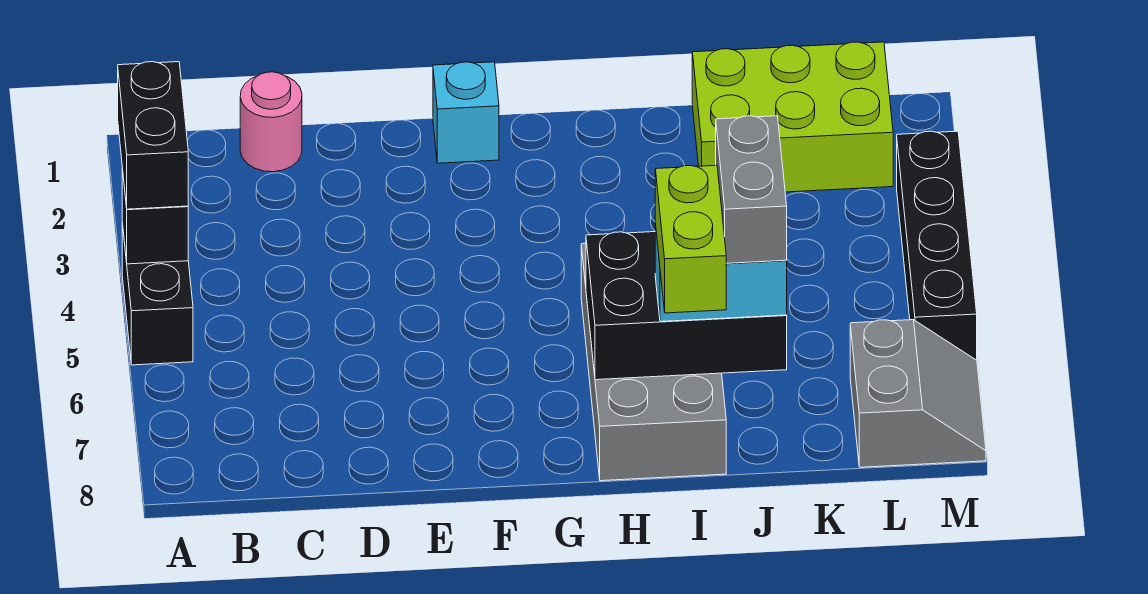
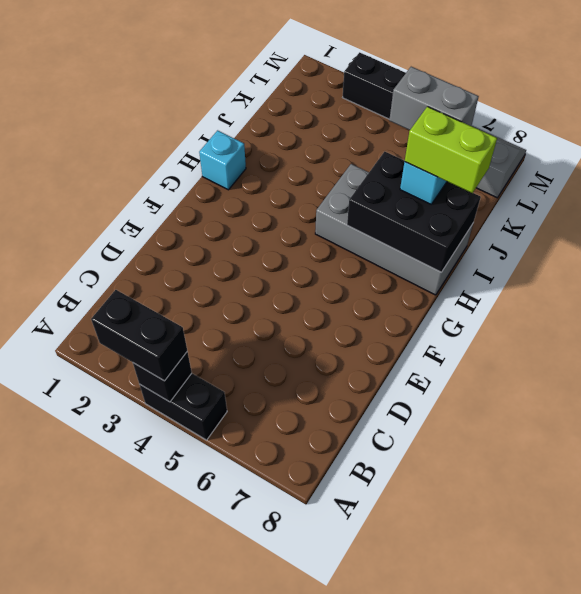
pink 1x1 round brick [240,72,302,172] -> none
cyan 1x1 brick [433,62,499,163] -> cyan 1x1 brick moved to [199,130,246,190]
black 2x3 brick [586,232,787,380] -> black 2x3 brick turned to [347,152,481,272]
lime 2x3 brick [692,42,893,192] -> none

